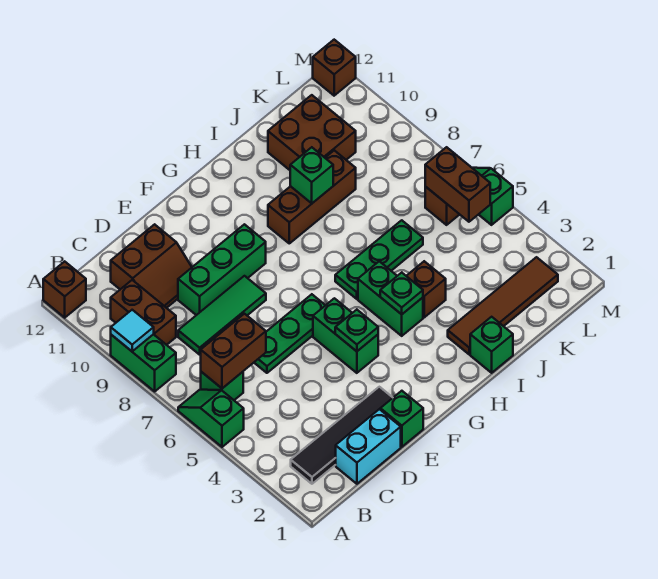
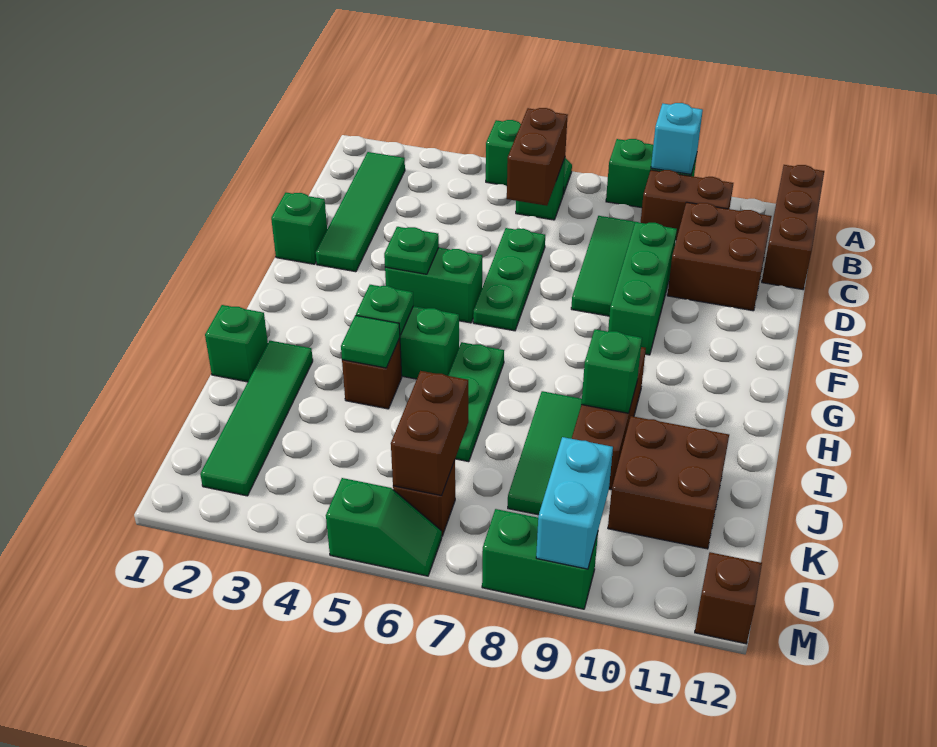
cyan 1x1 tile [111,310,154,351] -> cyan 1x1 brick [651,103,703,174]
brown 1x1 brick [43,261,86,318] -> brown 1x3 brick [762,165,824,289]
black 1x4 tile [291,387,393,484] -> green 1x4 tile [316,152,405,272]
cyan 1x2 brick [336,409,401,484] -> cyan 1x2 brick moved to [536,437,613,569]
brown 2x2 slope [111,224,192,308] -> brown 2x2 brick [667,202,772,311]
brown 1x4 tile [448,257,558,354] -> green 1x4 tile [200,341,313,496]
none -> green 1x1 tile [341,315,400,368]
none -> green 1x3 tile [508,391,582,515]
brown 1x2 brick [425,147,490,222] -> brown 1x2 brick turned to [391,371,468,496]
none -> green 1x2 brick [482,509,598,609]

